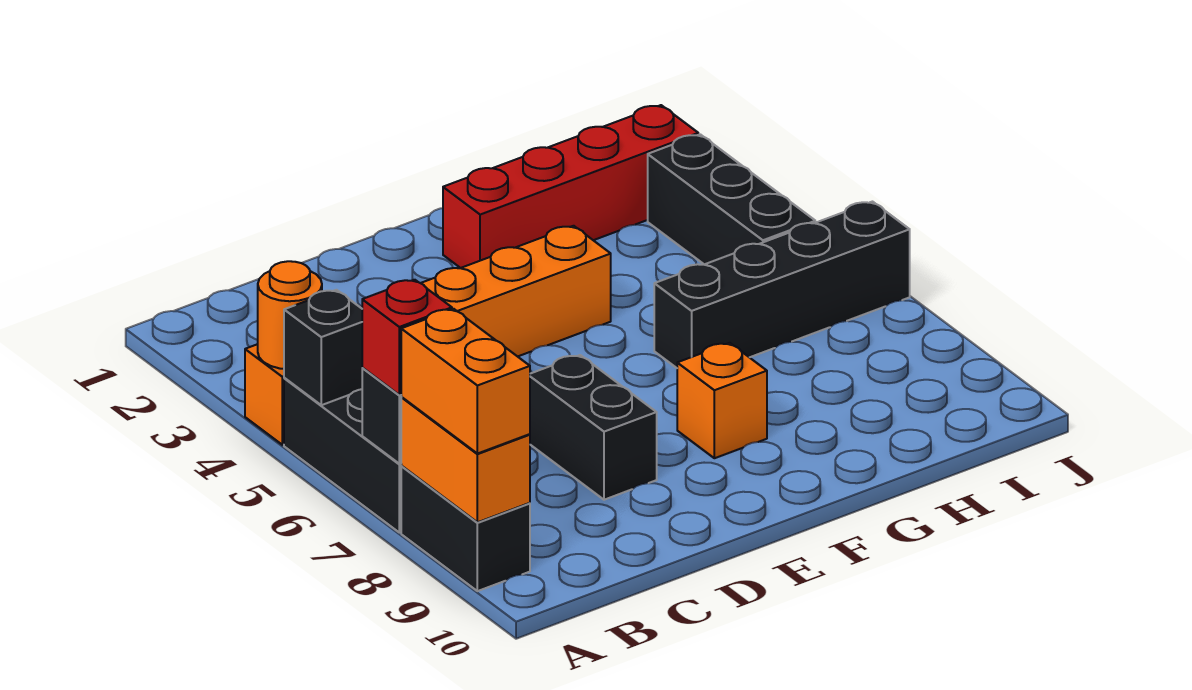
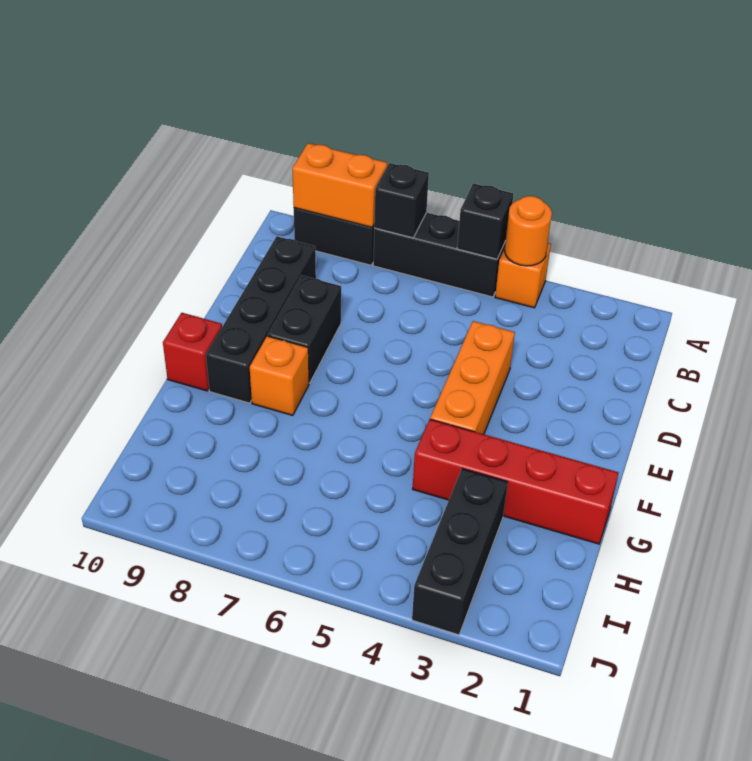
red 1x1 brick [362,280,452,395] -> red 1x1 brick moved to [163,313,222,391]
orange 1x2 brick [401,309,530,454] -> none
black 1x2 brick [530,355,657,500] -> black 1x2 brick turned to [268,275,341,383]
red 1x4 brick [443,105,698,268] -> red 1x4 brick turned to [413,419,618,544]
black 1x4 brick [654,202,910,368] -> black 1x4 brick moved to [206,236,316,403]
black 1x3 brick [648,134,815,264] -> black 1x3 brick turned to [412,469,508,635]

